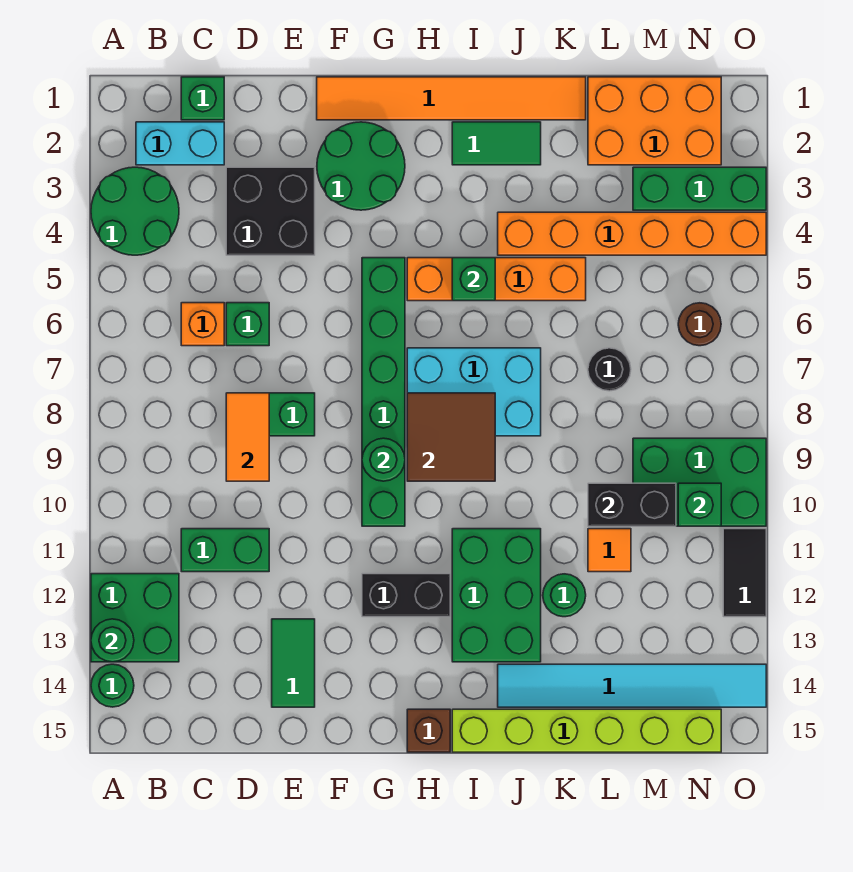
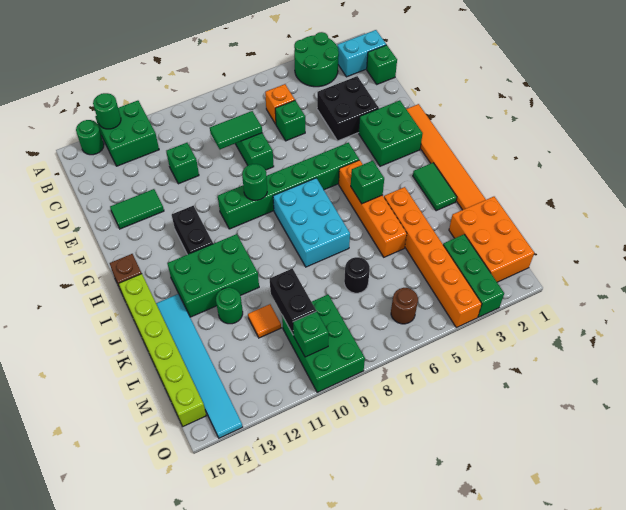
cyan 1x2 brick [136,122,224,165] -> cyan 1x2 brick turned to [337,30,386,77]
green 1x2 brick [181,529,269,572] -> green 1x1 brick [166,143,199,184]
orange 1x2 tile [226,393,269,481] -> green 1x2 tile [210,111,262,149]
green 2x2 round brick [317,122,405,210] -> green 2x2 brick [359,100,423,166]
brown 2x2 tile [407,393,495,481] -> none
black 1x2 tile [723,529,766,617] -> none

